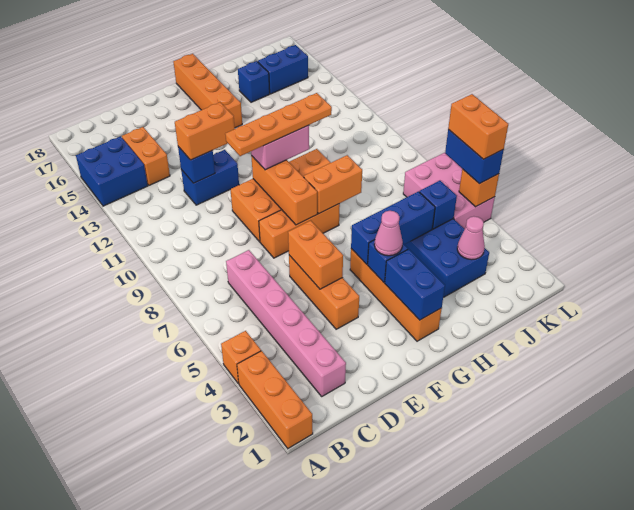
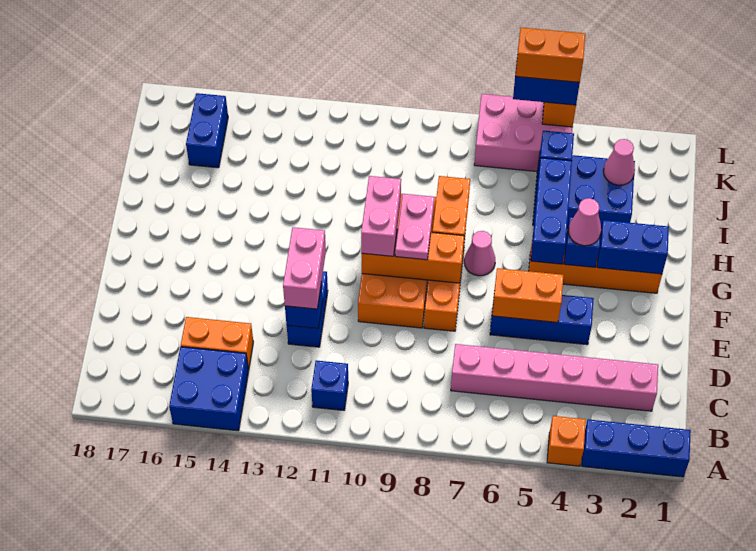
orange 1x3 brick [237,351,313,448] -> blue 1x3 brick [582,419,691,477]
orange 1x2 brick [175,102,235,160] -> pink 1x2 brick [283,227,326,309]
orange 1x3 brick [289,255,359,329] -> blue 1x3 brick [490,295,594,345]
orange 1x4 plate [225,93,332,156] -> none
none -> pink 1x2 plate [395,194,434,260]
none -> pink 1x1 cone [464,231,495,276]
orange 1x4 brick [173,54,242,128] -> none
blue 1x1 brick [238,61,270,102] -> blue 1x1 brick moved to [311,360,348,410]

